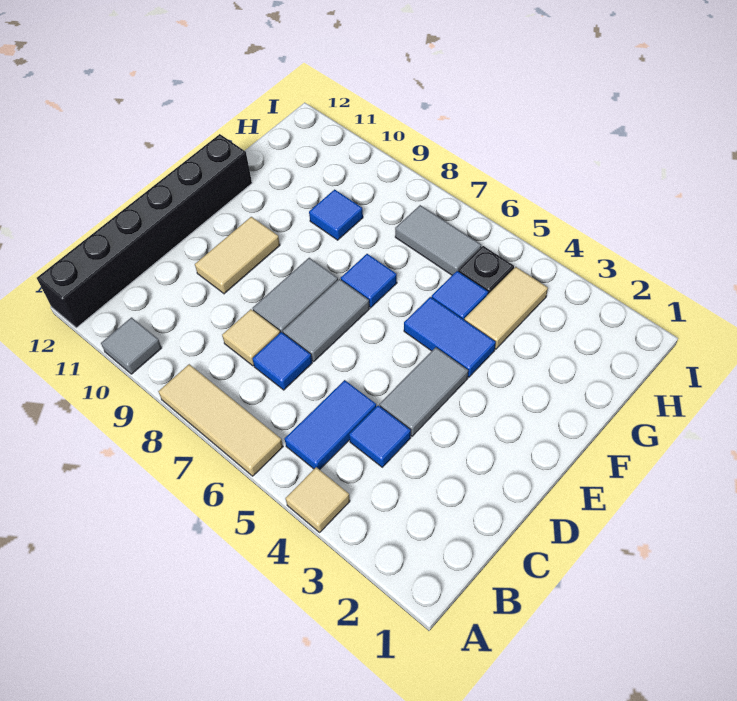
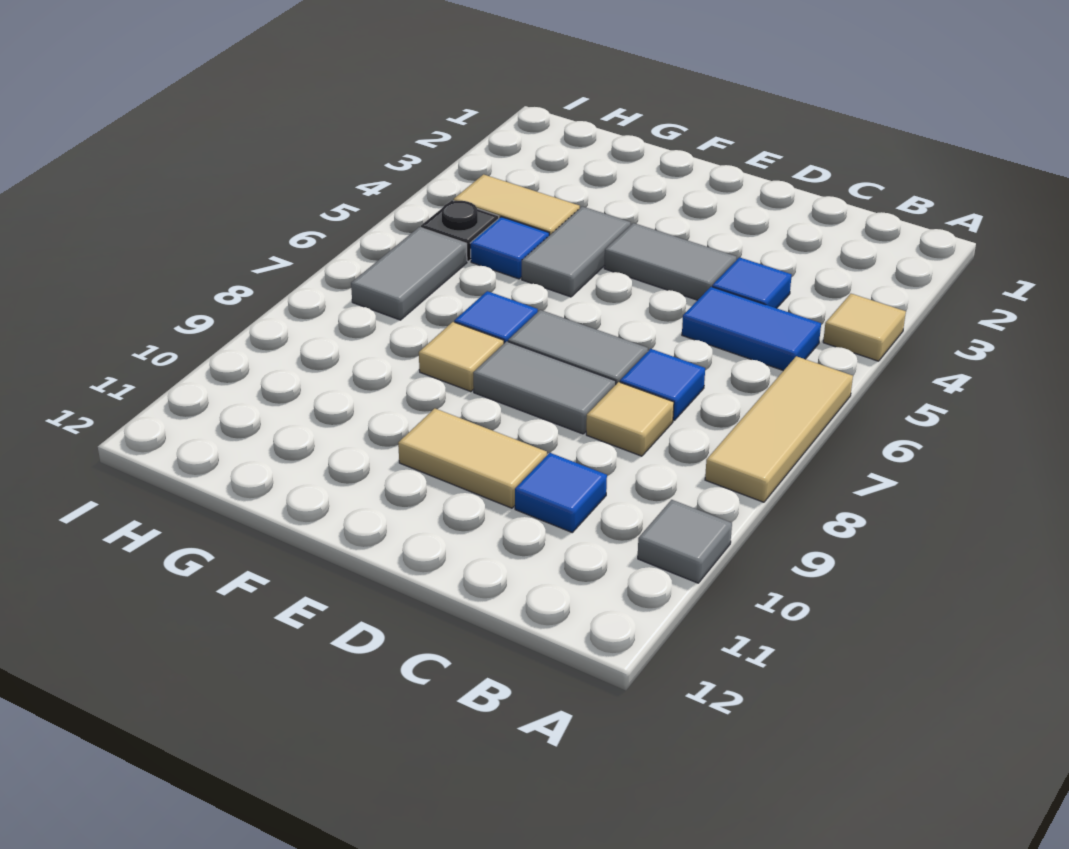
black 1x6 brick [37,134,252,328] -> none
blue 1x2 tile [404,297,496,377] -> grey 1x2 tile [522,206,631,297]
none -> tan 1x1 tile [419,322,504,392]
blue 1x1 tile [309,189,363,240] -> blue 1x1 tile moved to [515,453,607,532]

